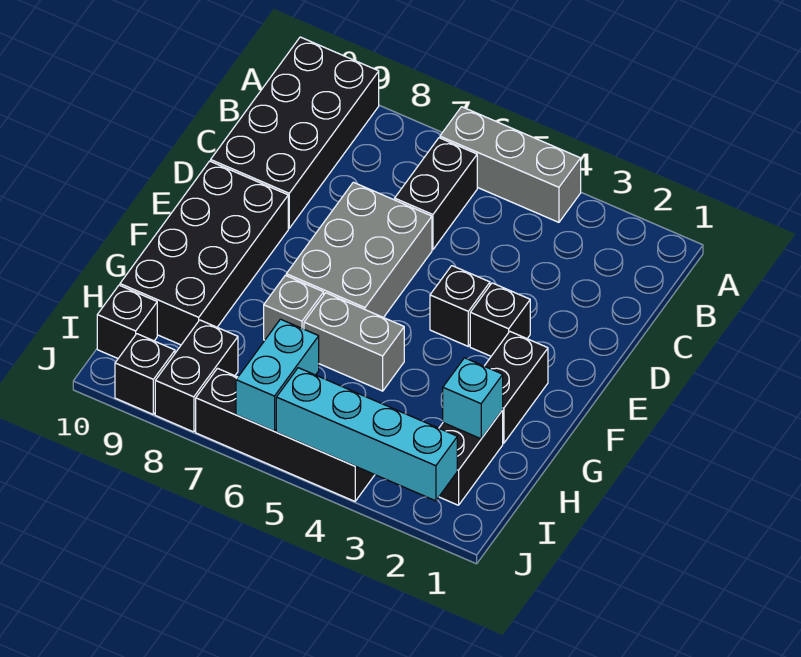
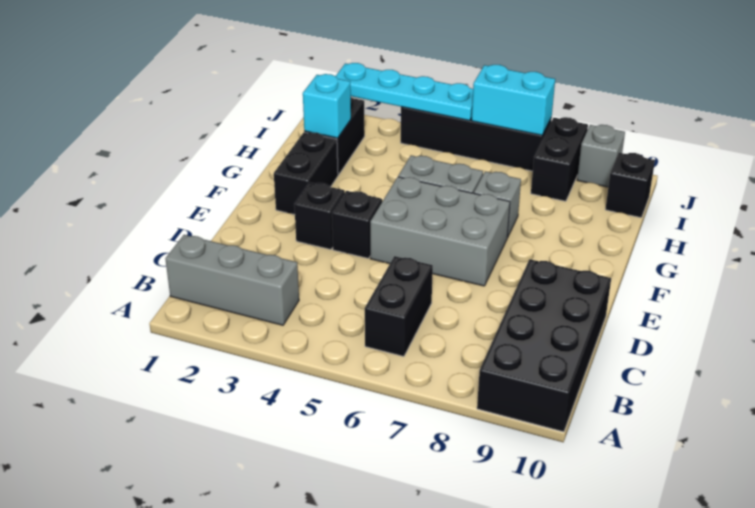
grey 1x3 brick [440,107,581,222] -> grey 1x3 brick moved to [165,235,299,325]
grey 2x3 brick [286,182,432,318] -> grey 2x3 brick turned to [370,177,510,286]
black 2x4 brick [120,161,288,345] -> none
cyan 1x2 brick [236,319,319,431] -> cyan 1x2 brick turned to [472,65,555,135]
cyan 1x4 brick [276,368,457,501] -> cyan 1x4 plate [336,63,473,121]
black 1x1 brick [115,334,175,414] -> grey 1x1 brick [577,125,625,187]

